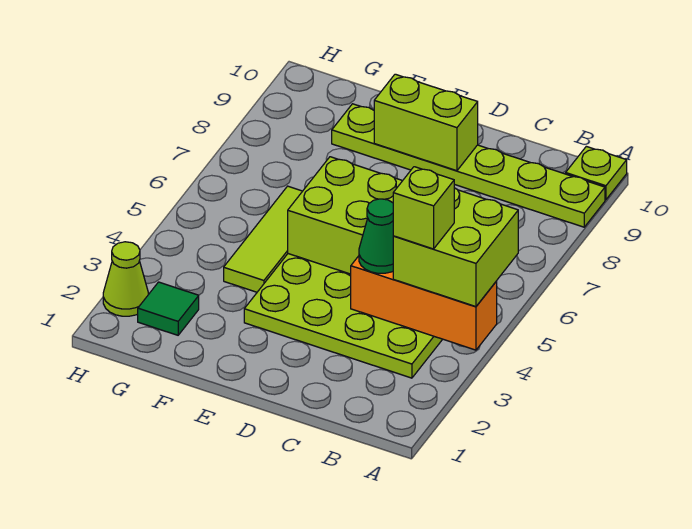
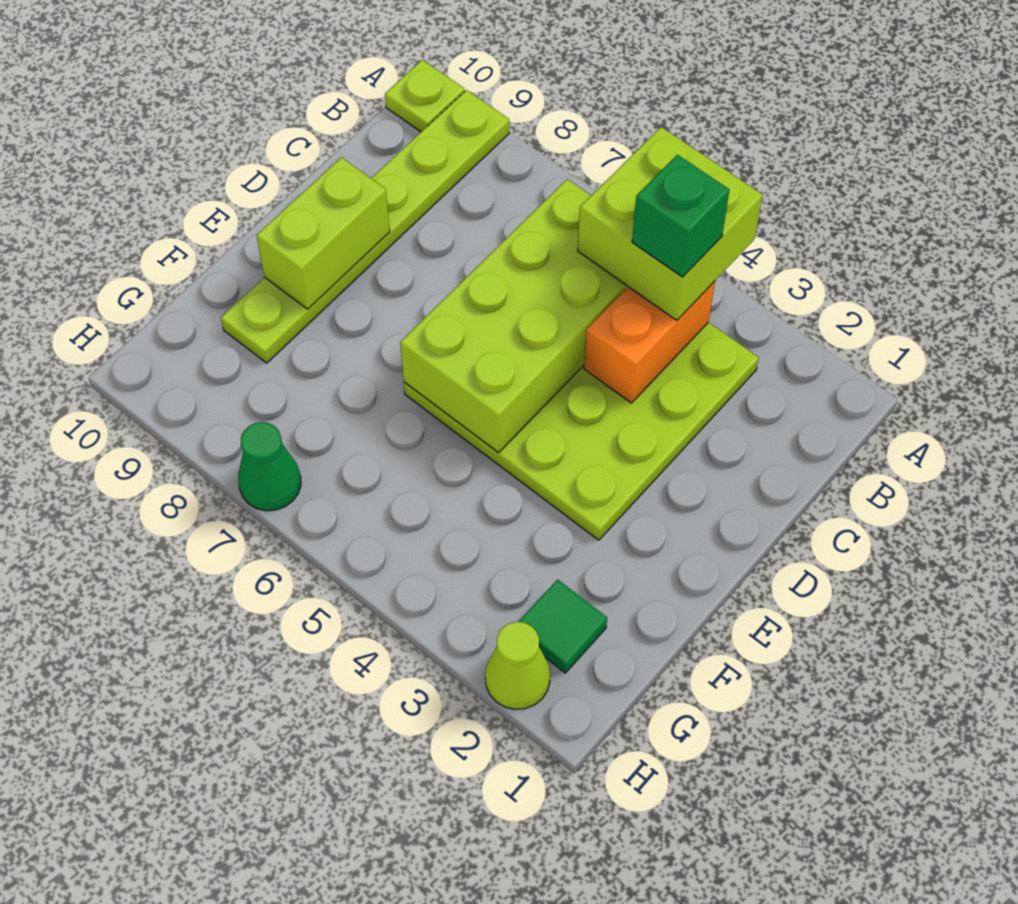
orange 1x3 brick [351,256,497,350] -> orange 1x2 brick [584,281,715,403]
lime 1x1 brick [393,167,454,249] -> green 1x1 brick [632,155,729,277]
green 1x1 cone [359,199,393,273] -> green 1x1 cone moved to [238,422,301,511]
lime 1x3 tile [224,186,302,292] -> none

